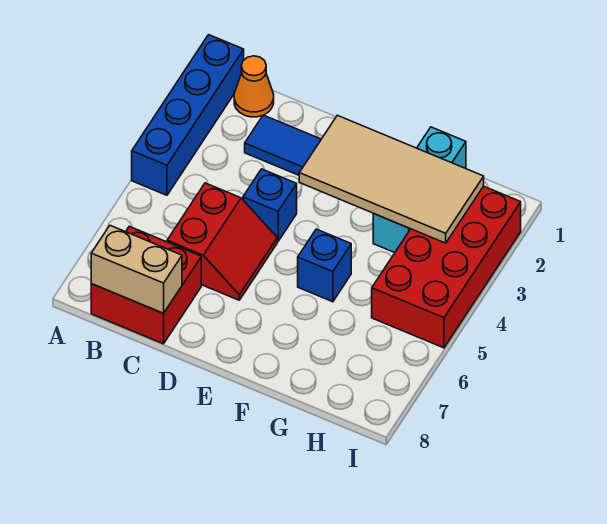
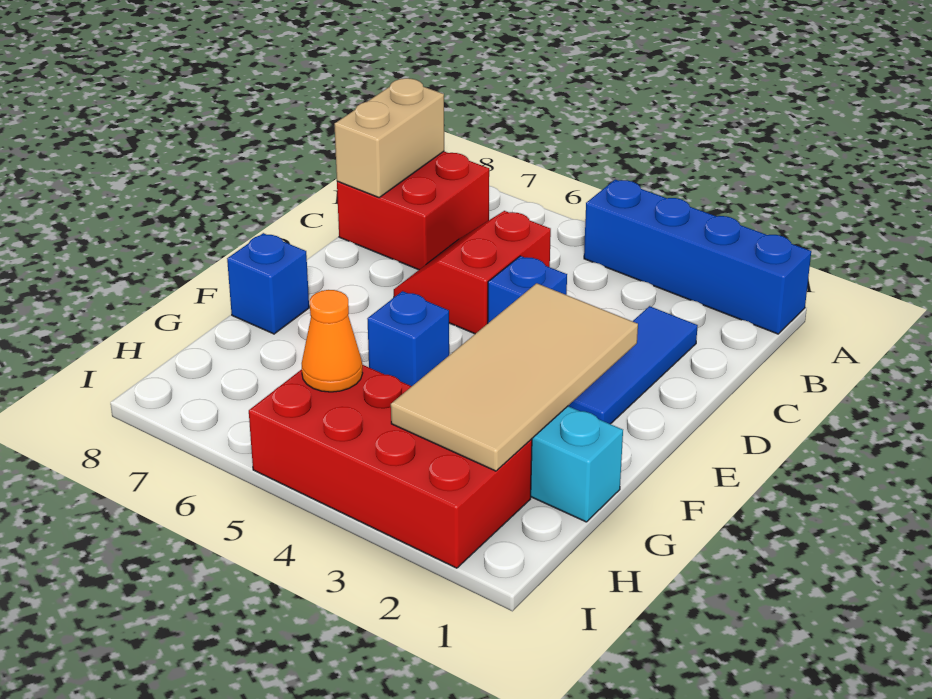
orange 1x1 cone [234,56,274,117] -> orange 1x1 cone moved to [302,290,363,392]
red 2x2 slope [167,183,277,300] -> red 2x2 slope turned to [394,211,551,334]
none -> blue 1x1 brick [227,233,309,334]

